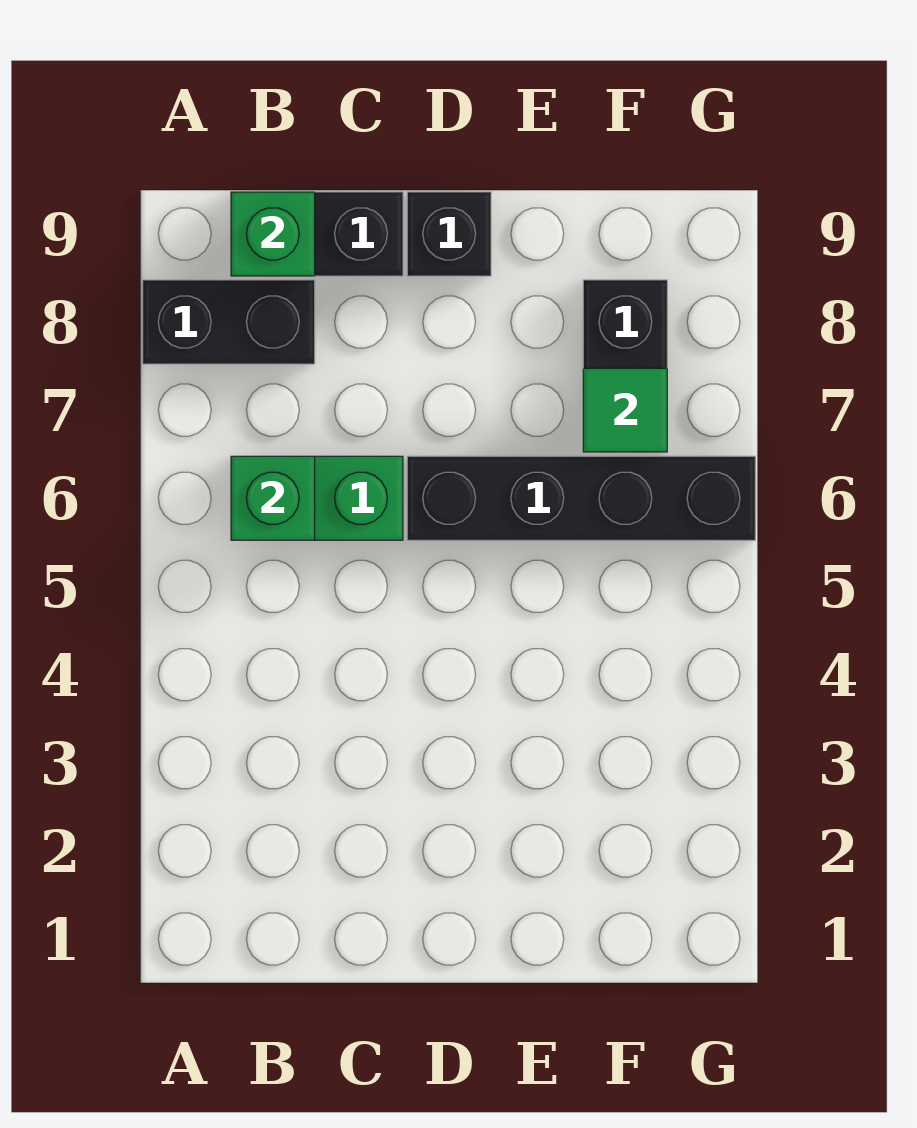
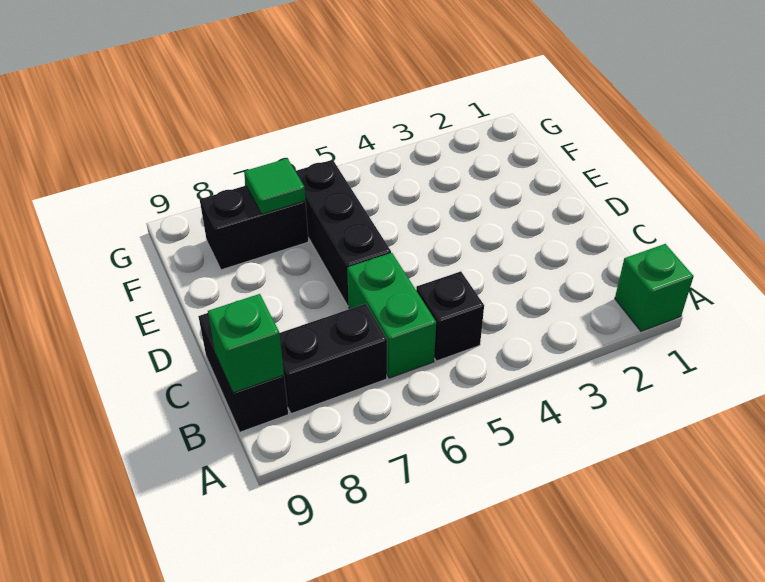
black 1x2 brick [143,280,315,364] -> black 1x2 brick turned to [280,304,387,414]
green 1x1 brick [231,456,315,540] -> green 1x1 brick moved to [615,244,694,331]
black 1x4 brick [407,456,755,540] -> black 1x3 brick [295,160,391,306]
black 1x1 brick [407,192,491,276] -> black 1x1 brick moved to [416,271,484,361]

